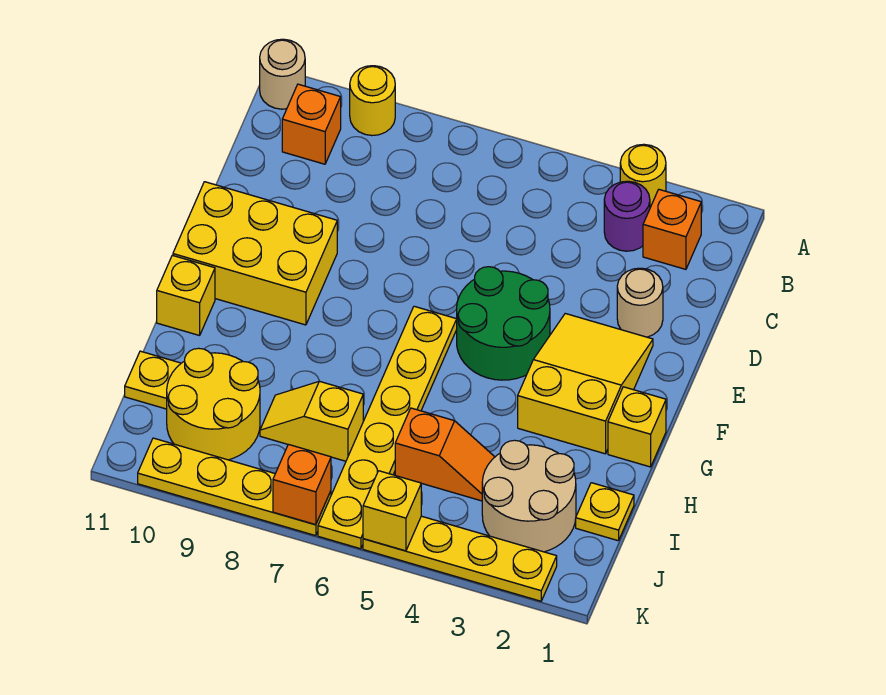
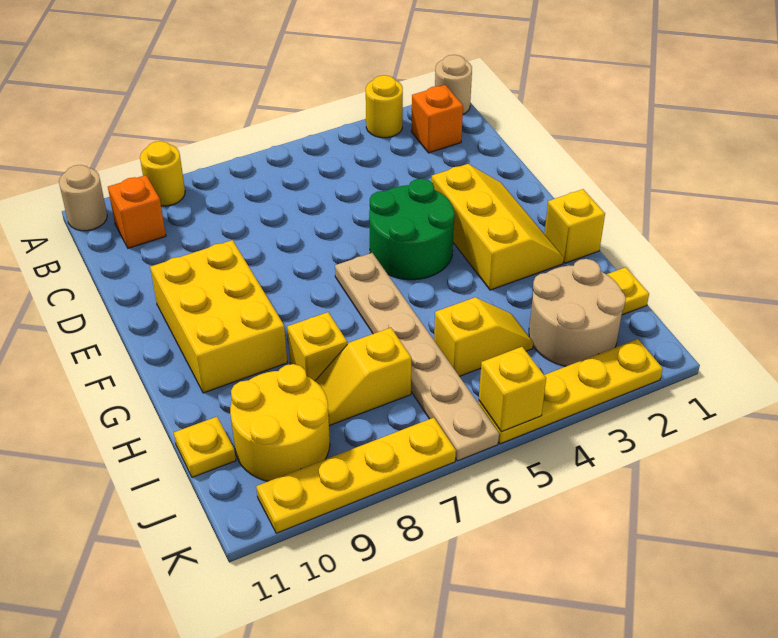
purple 1x1 round brick [604,181,650,251] -> none
tan 1x1 round brick [617,268,663,337] -> tan 1x1 round brick moved to [435,55,472,114]
yellow 2x3 slope [518,314,653,454] -> yellow 2x3 slope turned to [432,164,564,290]
yellow 2x3 brick [173,182,337,325] -> yellow 2x3 brick turned to [150,240,287,393]
yellow 1x6 plate [318,306,457,549] -> tan 1x6 plate [335,253,499,461]
yellow 1x1 brick [157,255,215,336] -> yellow 1x1 brick moved to [287,312,347,381]
orange 1x2 slope [395,408,495,501] -> yellow 1x2 slope [434,297,533,376]
orange 1x1 brick [273,444,331,525] -> none

